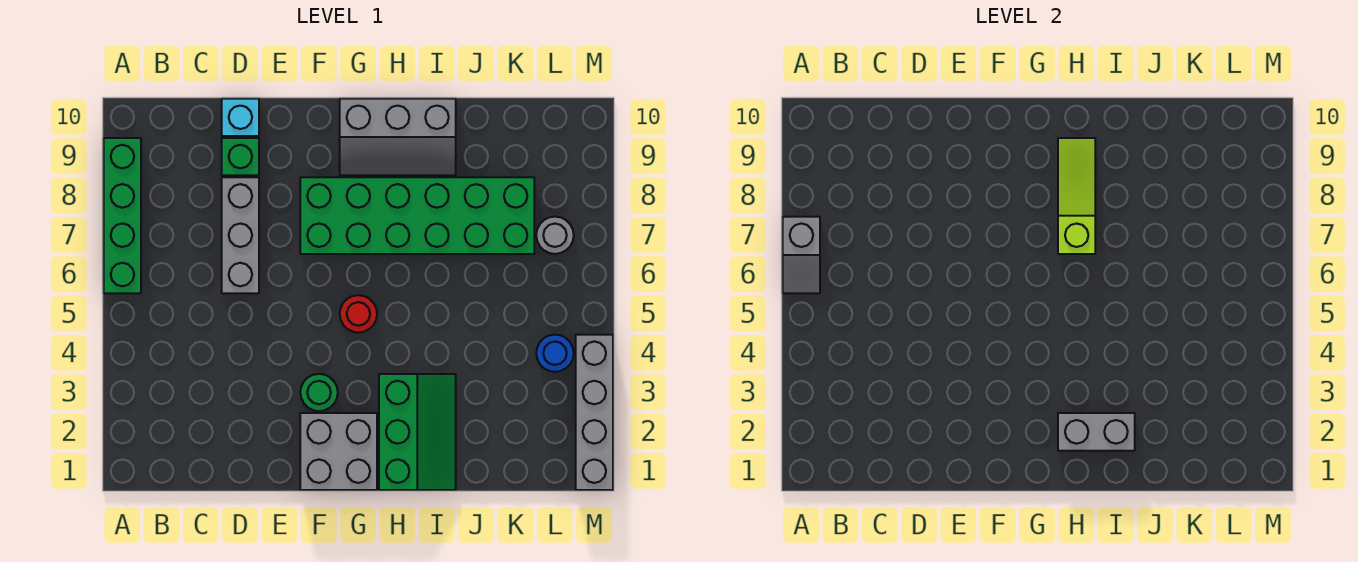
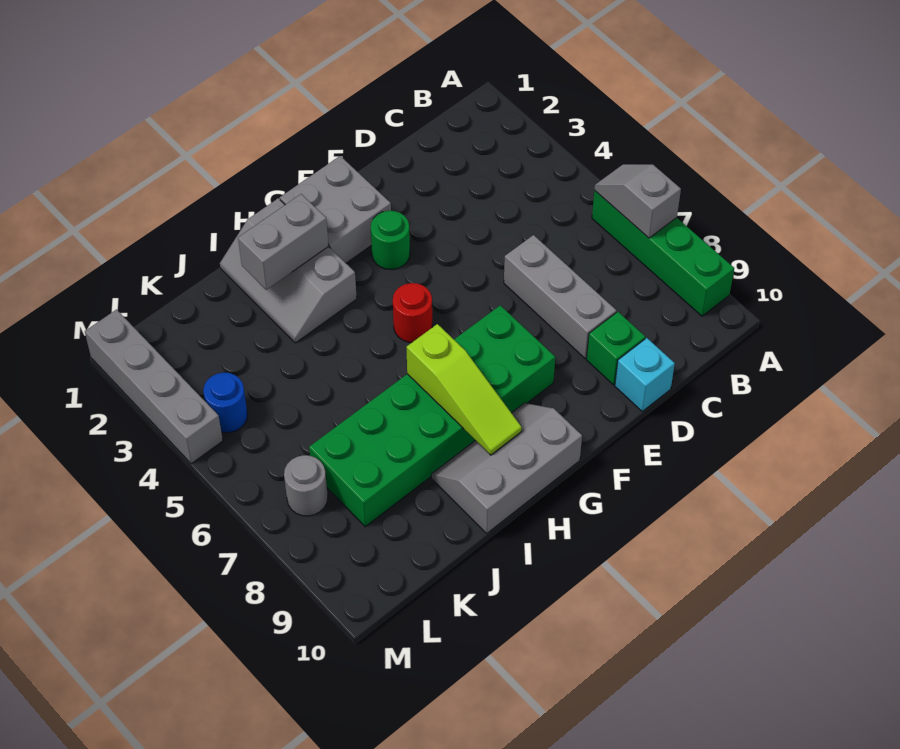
green 2x3 slope [379,374,456,490] -> grey 2x3 slope [220,198,357,343]

